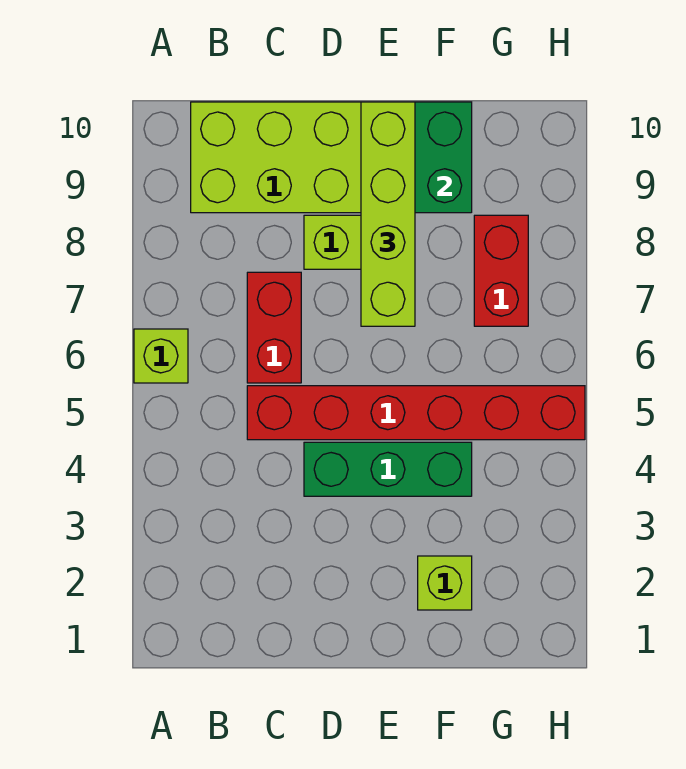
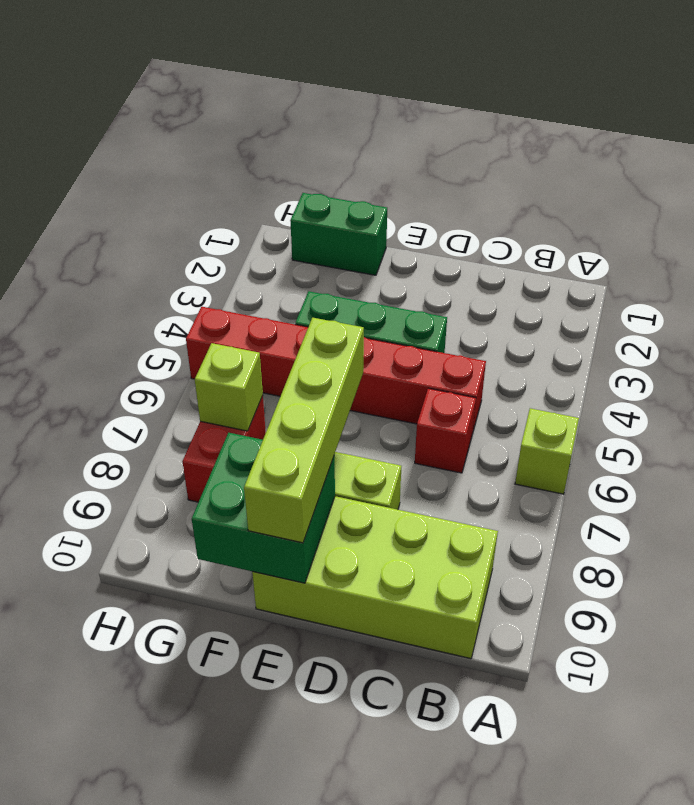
red 1x2 brick [247,272,301,383] -> red 1x1 brick [415,388,476,473]
none -> green 1x2 brick [290,193,387,275]
lime 1x1 brick [418,556,472,610] -> lime 1x1 brick moved to [195,343,263,431]

